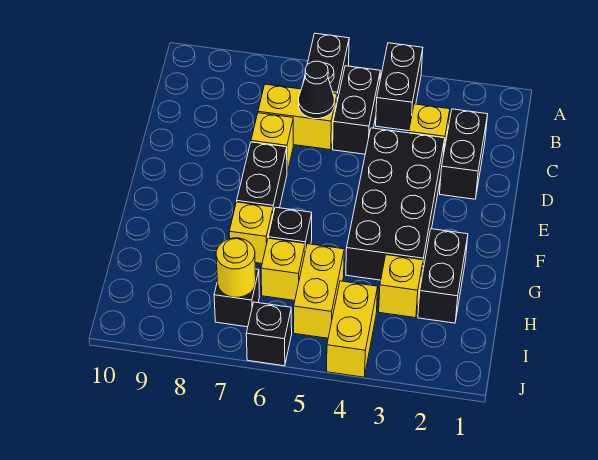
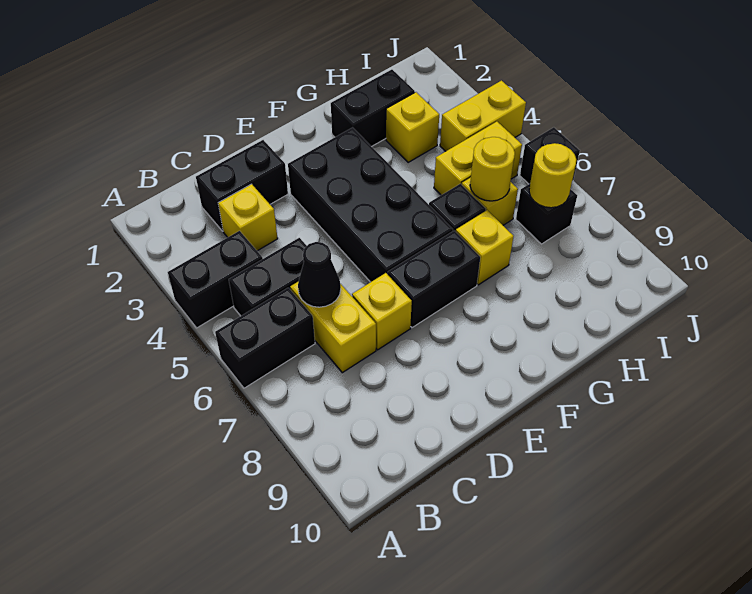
black 2x4 brick [346,128,445,280] -> black 2x4 brick turned to [288,128,453,282]
none -> yellow 1x1 round brick [470,137,515,201]

